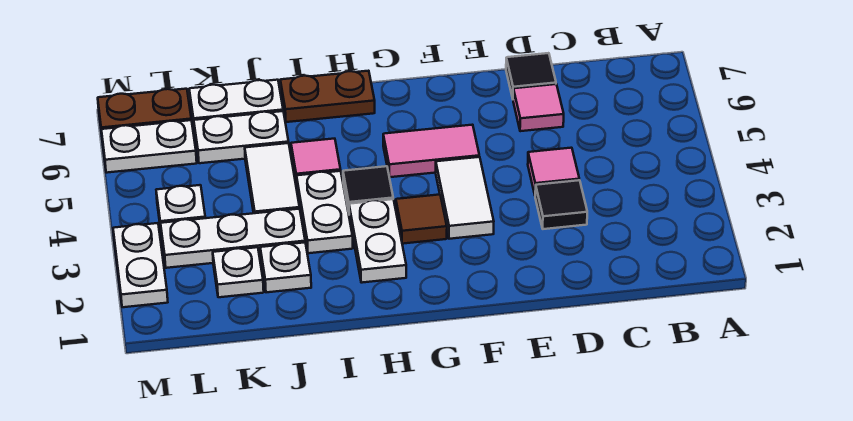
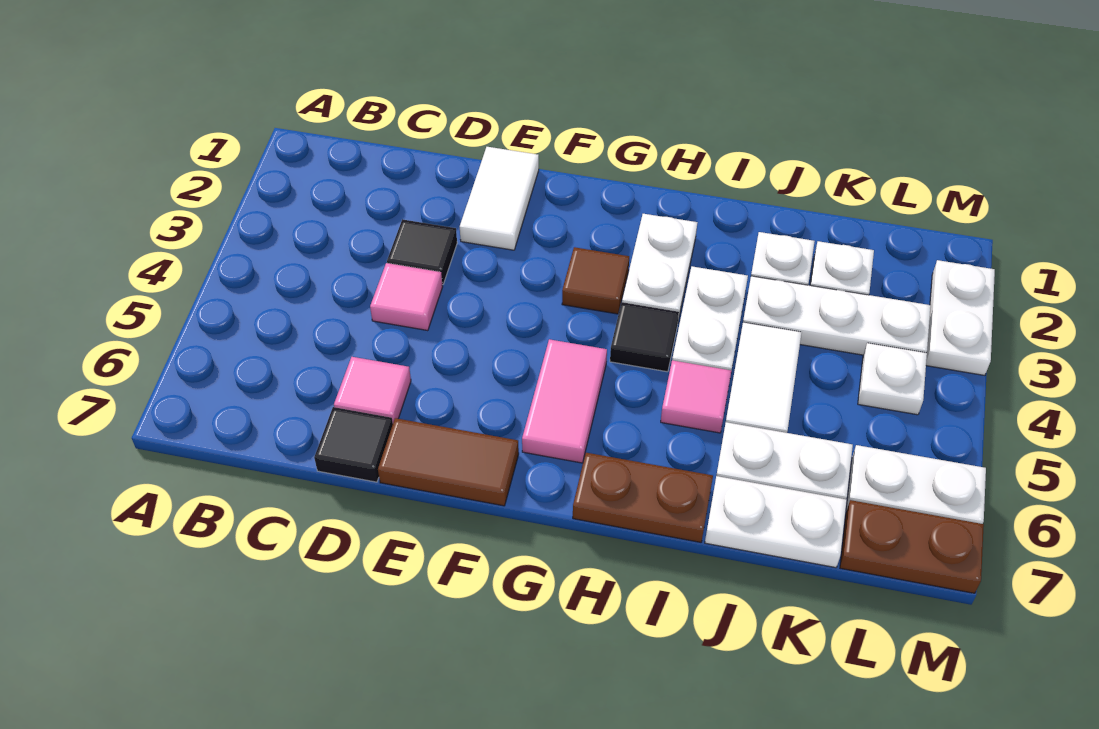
none -> brown 1x2 tile [378,418,519,506]
white 1x2 tile [436,157,494,239] -> white 1x2 tile moved to [460,147,539,250]
pink 1x2 tile [383,125,479,177] -> pink 1x2 tile turned to [522,339,607,463]

